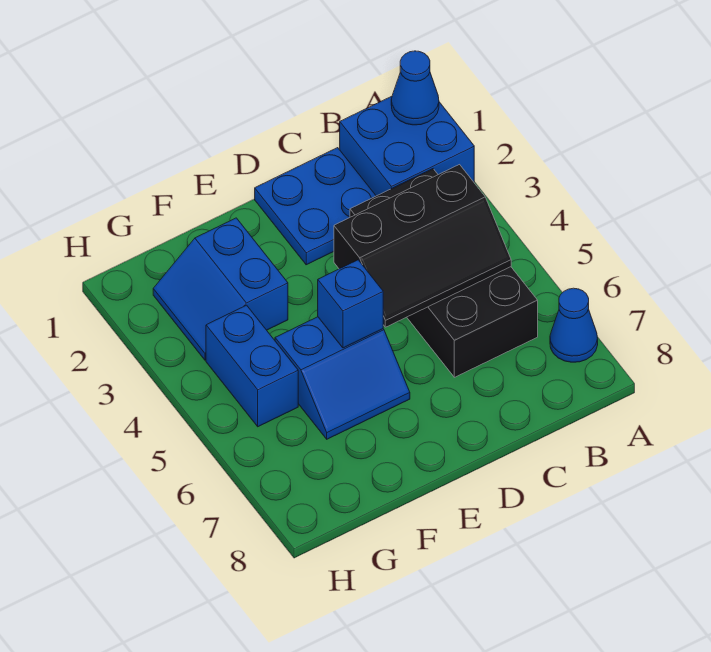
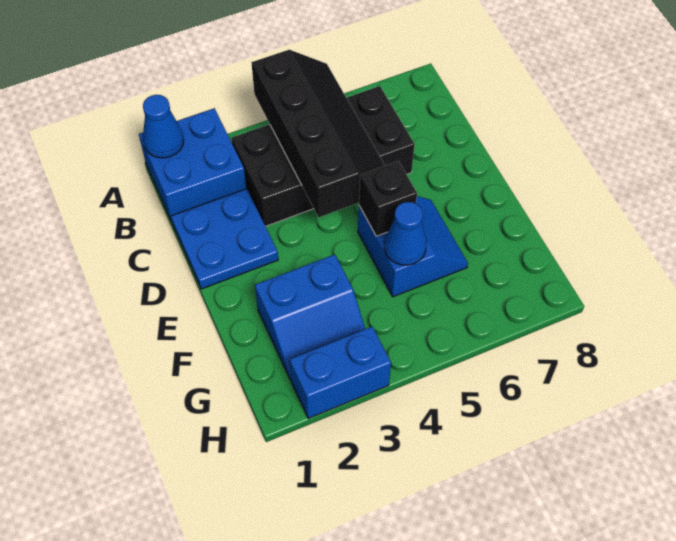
blue 1x1 cone [550,288,598,362] -> blue 1x1 cone moved to [384,202,427,265]
black 2x3 slope [334,165,511,327] -> black 2x4 slope [251,50,385,217]
blue 1x1 brick [318,260,383,348] -> black 1x1 brick [359,161,417,236]
blue 1x2 brick [206,305,298,427] -> blue 1x2 brick moved to [290,327,391,418]

